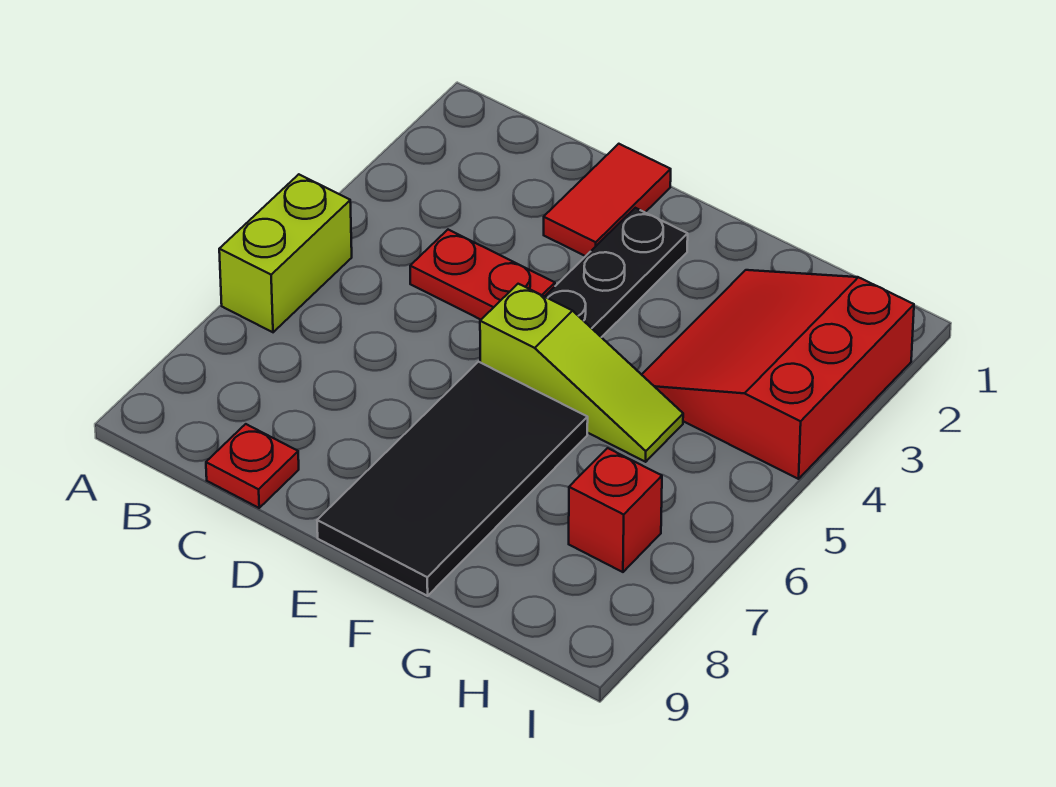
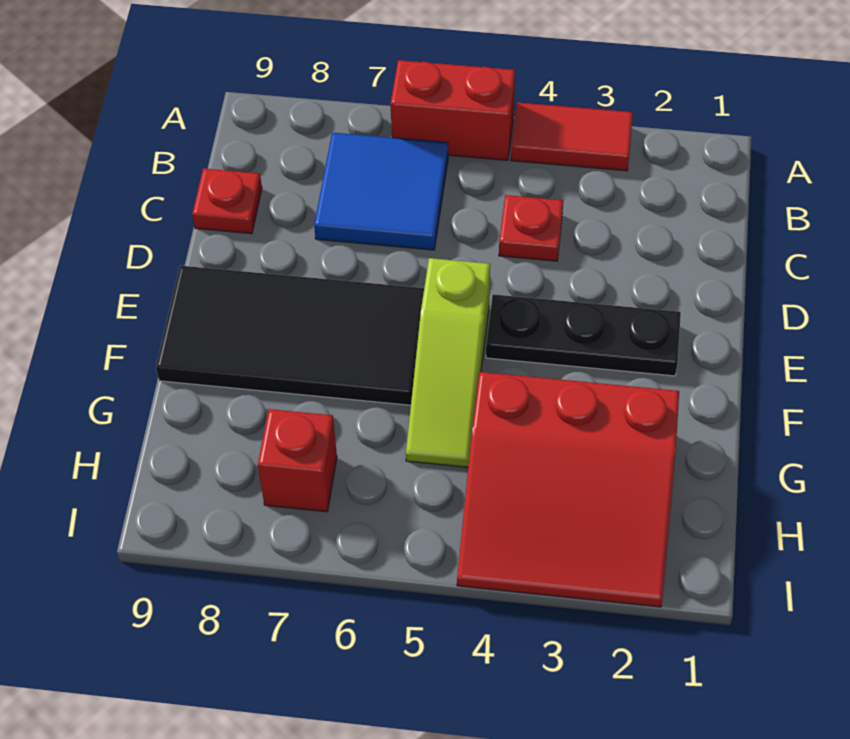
lime 1x2 brick [219,174,352,332] -> red 1x2 brick [391,60,515,160]
none -> blue 2x2 tile [314,133,448,250]
red 1x2 plate [410,230,555,320] -> red 1x1 plate [499,195,563,261]
red 1x2 tile [544,144,671,256] -> red 1x2 tile moved to [511,102,633,171]
red 3x3 slope [642,270,914,479] -> red 3x3 slope turned to [457,372,679,607]

